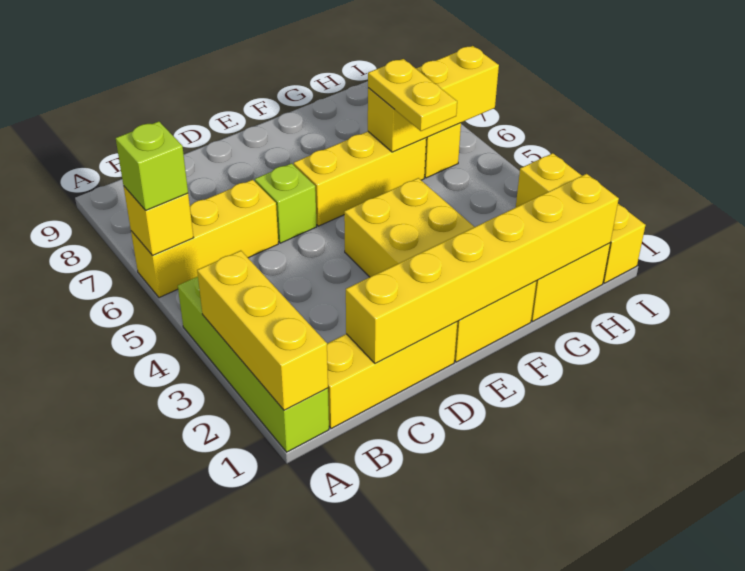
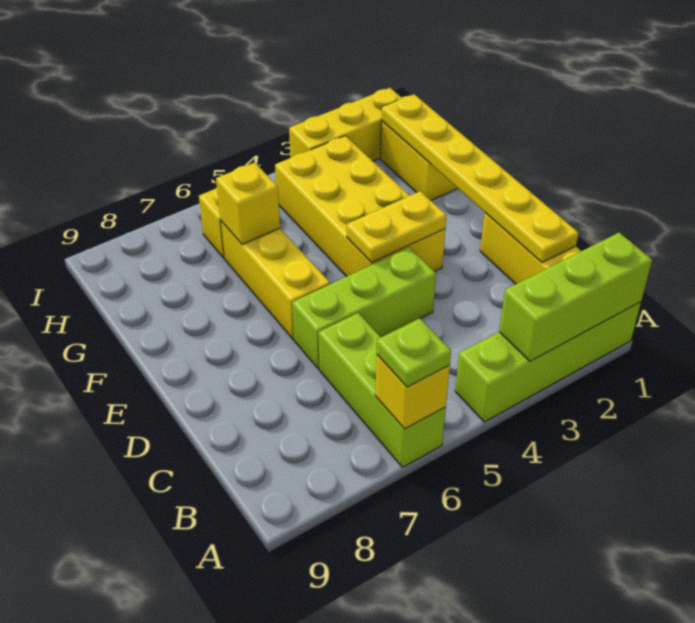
yellow 1x3 brick [197,251,328,410] -> lime 1x3 brick [499,233,652,361]
yellow 1x3 brick [131,180,278,298] -> lime 1x3 brick [319,313,446,467]
lime 1x1 brick [116,121,188,211] -> lime 1x1 plate [377,318,451,387]
yellow 1x6 brick [346,174,619,363] -> yellow 1x6 plate [382,94,579,263]
lime 1x1 brick [255,163,317,243] -> lime 1x3 brick [292,247,436,369]
yellow 2x4 brick [344,178,536,362] -> yellow 2x4 brick turned to [275,136,445,277]
yellow 1x2 plate [368,59,457,131] -> yellow 1x2 plate moved to [347,191,446,263]
yellow 1x3 brick [368,46,499,152] -> yellow 1x1 brick [216,163,280,245]

